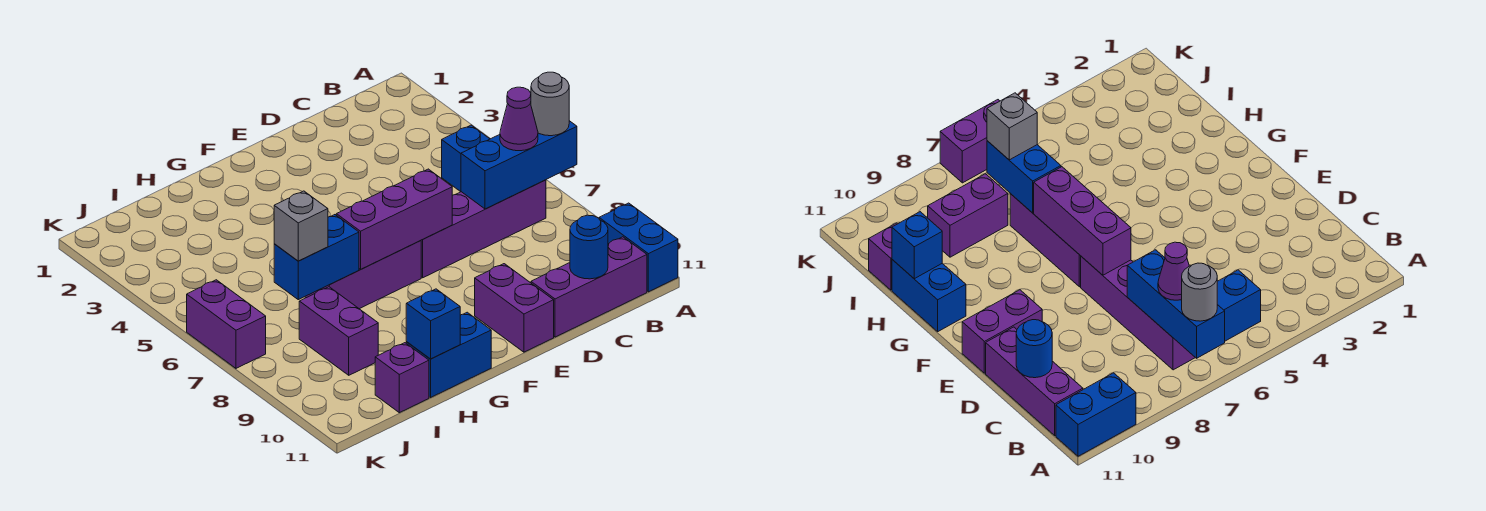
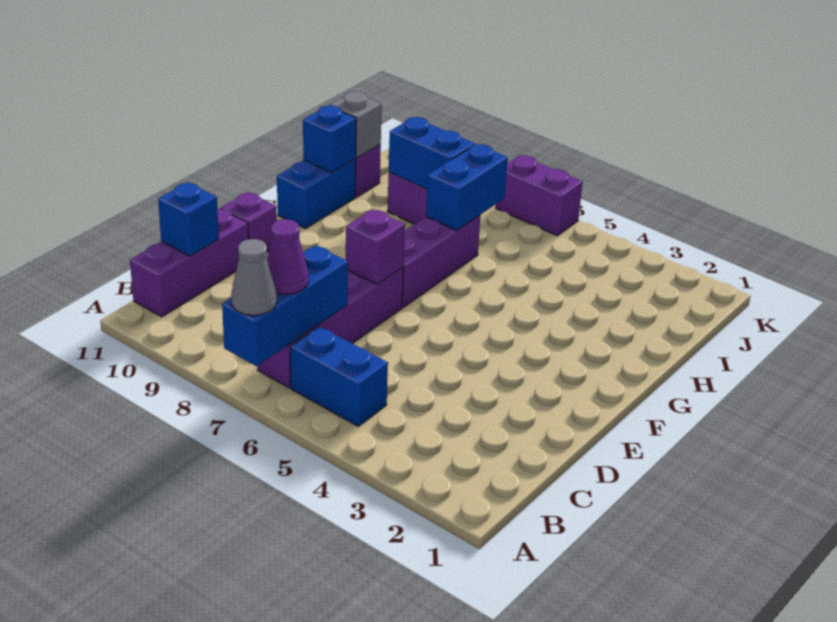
grey 1x1 round brick [531,72,569,136] -> grey 1x1 cone [231,239,277,315]
blue 1x2 brick [599,203,678,292] -> blue 1x2 brick moved to [389,117,475,189]
blue 1x1 round brick [570,215,608,279] -> blue 1x1 brick [158,182,219,256]
purple 1x3 brick [336,169,452,269] -> purple 1x1 brick [346,209,405,285]
purple 1x2 brick [475,264,554,352] -> purple 1x1 brick [221,192,277,252]
grey 1x1 brick [274,191,328,261] -> grey 1x1 brick moved to [330,91,382,158]

